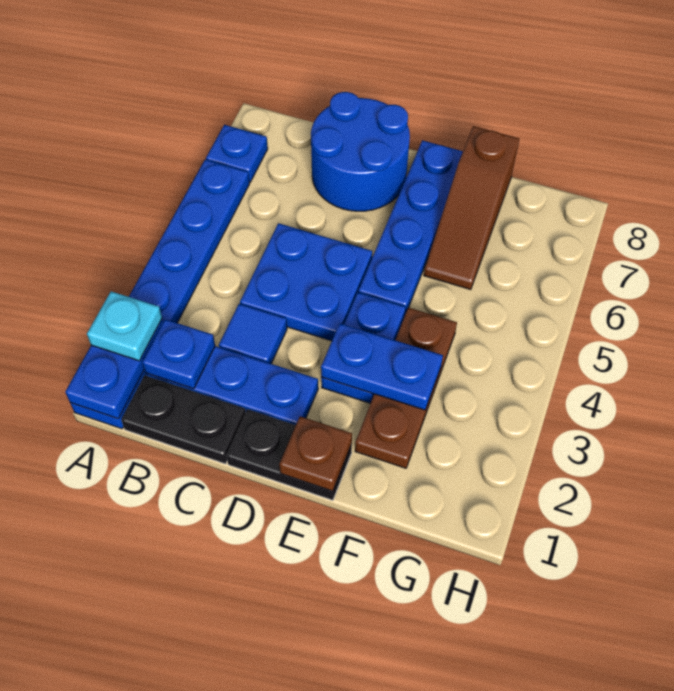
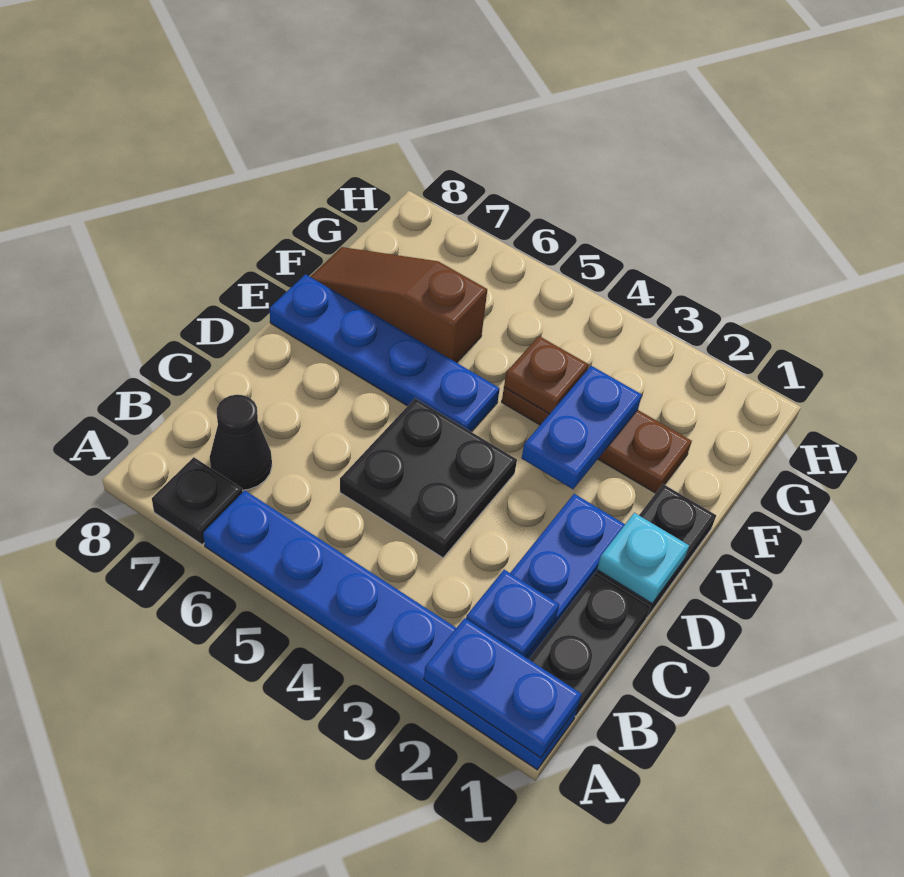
cyan 1x1 plate [87,291,162,361] -> cyan 1x1 plate moved to [597,513,689,603]
blue 1x1 plate [206,125,268,182] -> black 1x1 plate [152,457,242,545]
none -> black 1x1 cone [210,395,272,490]
blue 1x1 tile [219,304,287,364] -> none
blue 2x2 plate [240,223,372,341] -> black 2x2 plate [340,398,517,558]
blue 2x2 round brick [311,92,410,211] -> none
brown 1x1 plate [279,416,352,491] -> brown 1x1 plate moved to [504,336,588,414]
blue 1x2 plate [321,293,406,403] -> none
brown 1x3 slope [424,126,519,290] -> brown 1x3 slope turned to [310,247,487,363]

